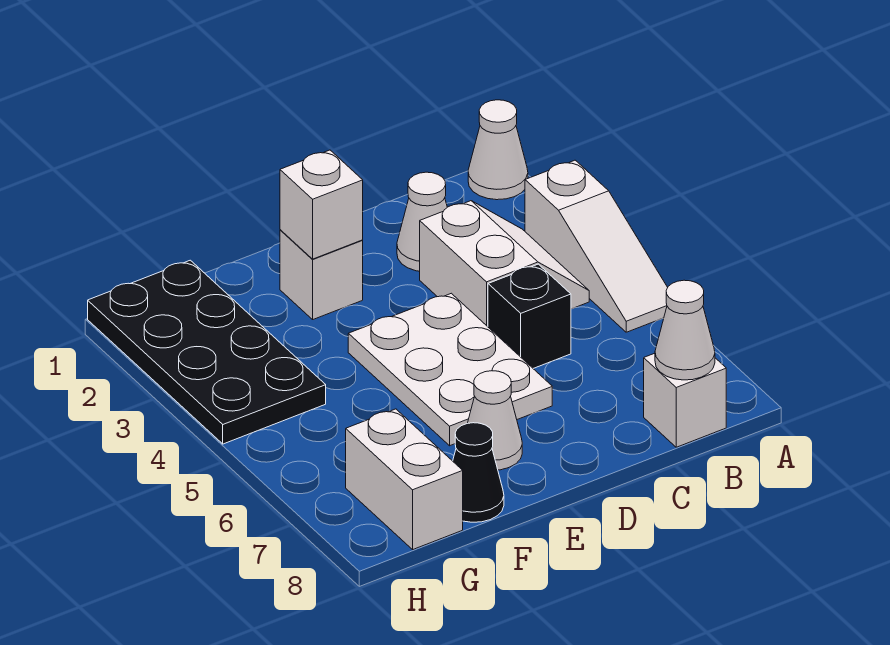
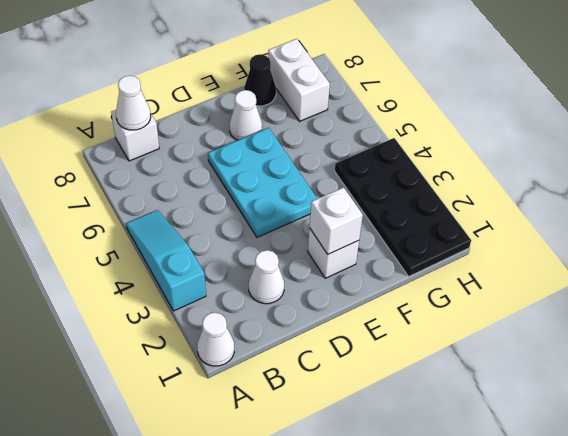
white 1x3 slope [525,160,668,332] -> cyan 1x3 slope [126,210,206,311]
white 2x2 slope [420,201,589,327] -> none
black 1x1 brick [488,264,571,368] -> none
white 2x3 plate [348,293,552,446] -> cyan 2x3 plate [208,128,317,237]

